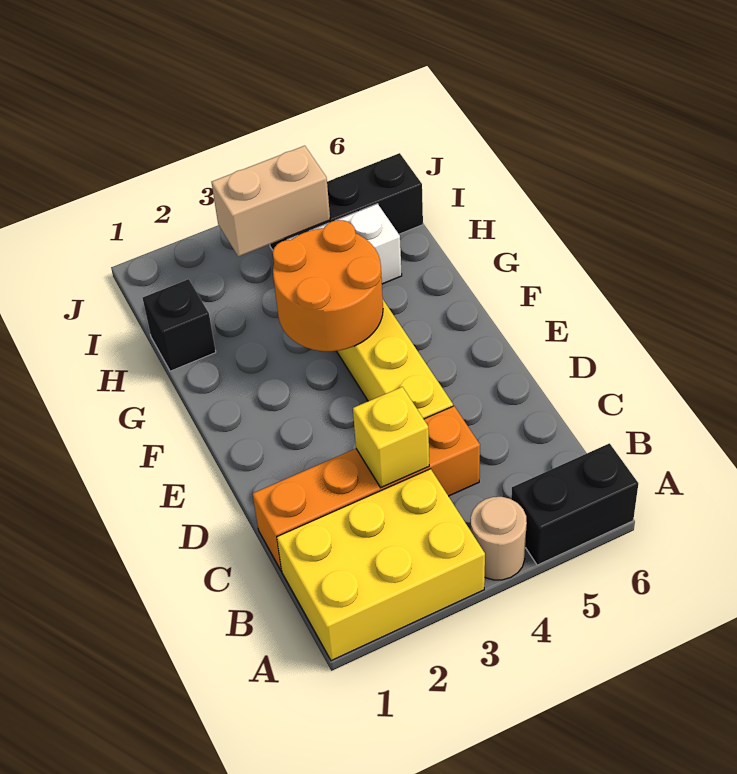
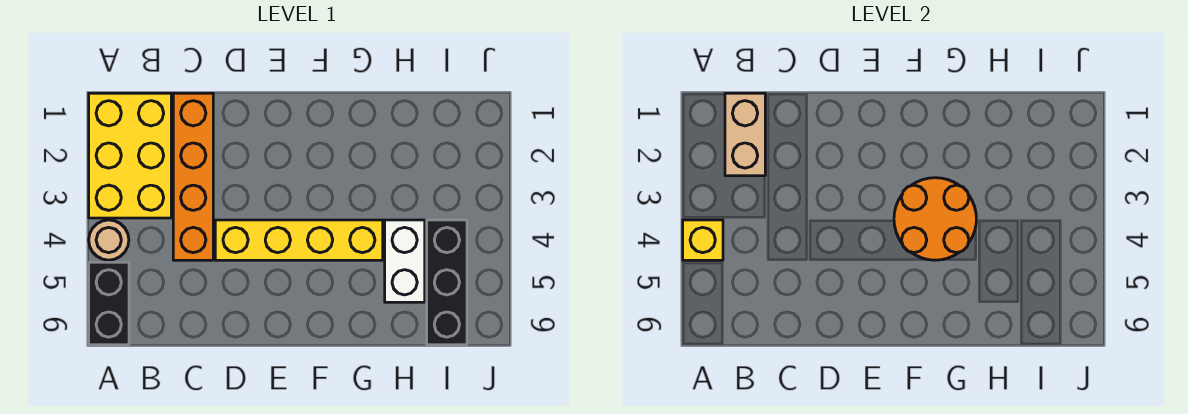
yellow 1x1 brick [353,387,429,488] -> yellow 1x1 brick moved to [683,220,723,260]
black 1x1 brick [143,279,216,371] -> none
tan 1x2 brick [212,146,330,257] -> tan 1x2 brick moved to [725,93,765,176]

